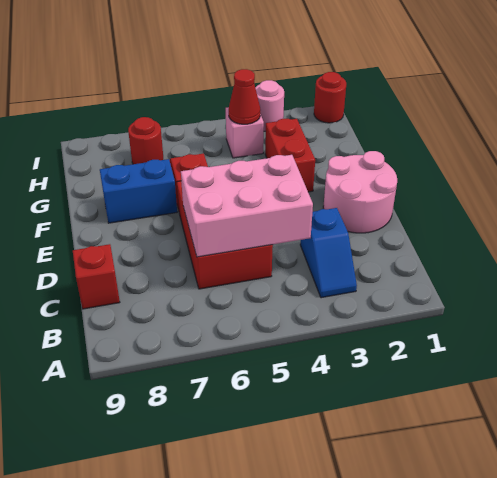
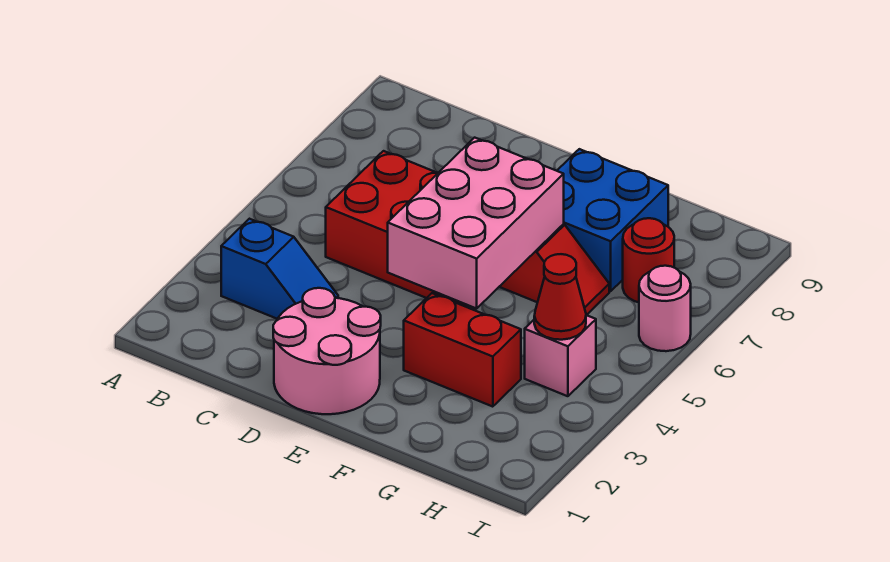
blue 1x2 slope [300,208,357,298] -> blue 1x2 slope turned to [221,219,338,319]
pink 2x3 brick [181,155,313,257] -> pink 2x3 brick moved to [388,138,564,309]
red 1x1 brick [73,244,120,309] -> none
blue 1x2 brick [100,159,177,223] -> blue 2x2 brick [557,149,668,291]
red 1x1 round brick [314,72,346,123] -> none
pink 1x1 round brick [255,80,284,131] -> pink 1x1 round brick moved to [639,266,691,351]

